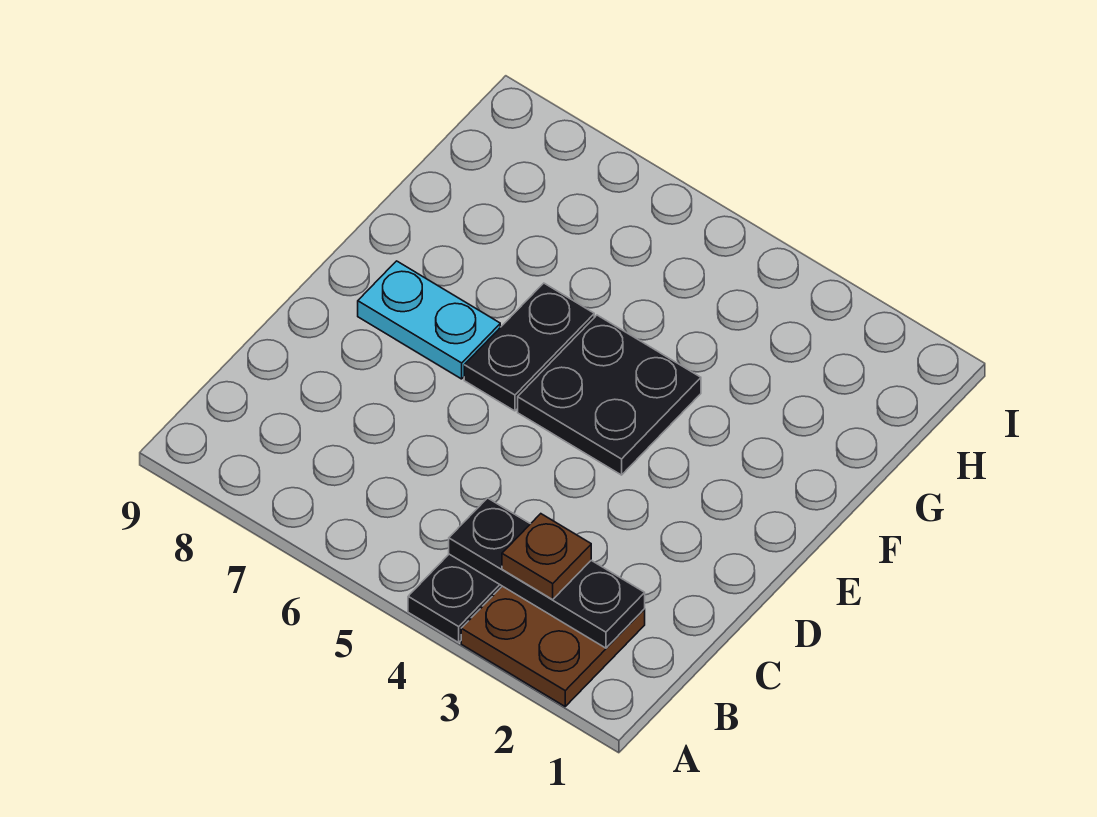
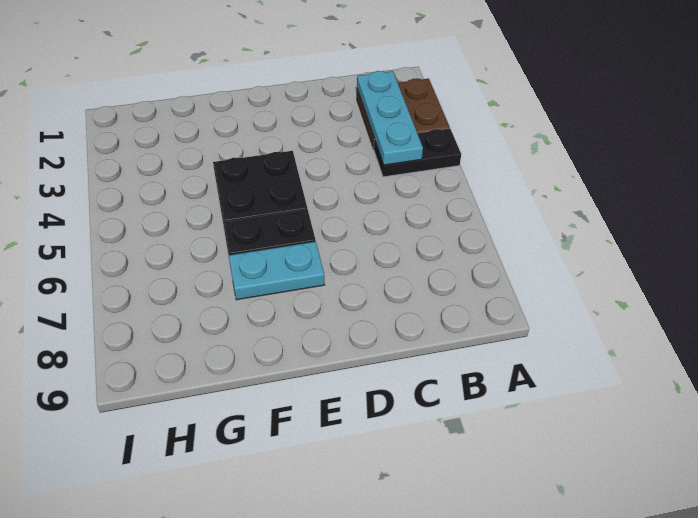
black 1x3 plate [449,498,645,648] -> cyan 1x3 plate [357,71,423,165]
brown 1x1 plate [502,514,591,599] -> none
cyan 1x2 plate [358,261,500,379] -> cyan 1x2 plate turned to [229,242,324,300]

